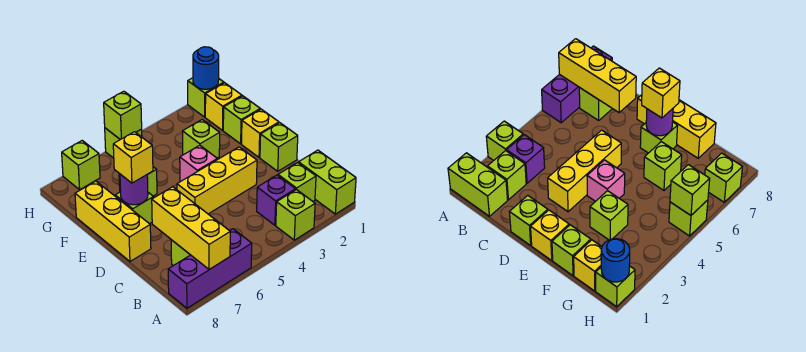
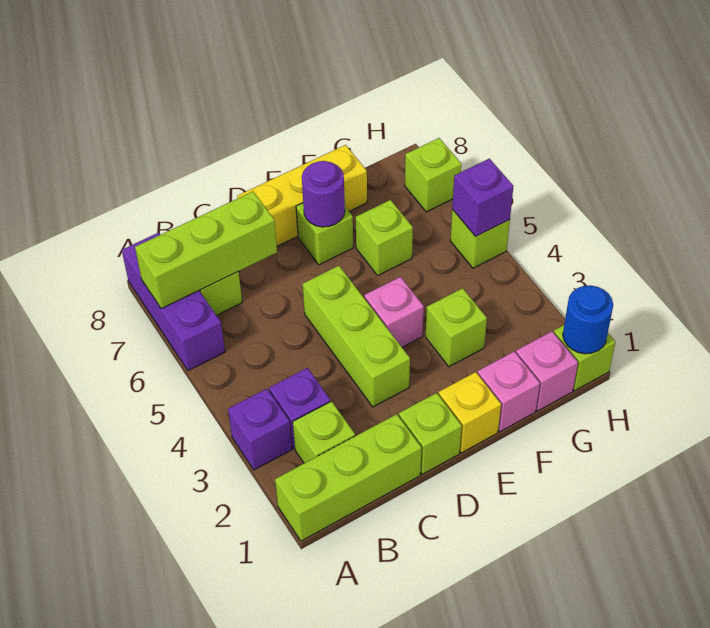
lime 1x2 brick [299,150,356,214] -> lime 1x3 brick [275,414,421,541]
lime 1x1 brick [276,189,315,240] -> purple 1x1 brick [228,389,292,470]
yellow 1x3 brick [152,187,230,270] -> lime 1x3 brick [135,192,277,309]
yellow 1x3 brick [177,147,257,214] -> lime 1x3 brick [303,266,410,407]
yellow 1x1 brick [113,132,153,183] -> none
lime 1x1 brick [223,96,260,144] -> pink 1x1 brick [477,352,540,432]
yellow 1x1 brick [205,83,242,130] -> pink 1x1 brick [516,332,578,411]
lime 1x1 brick [104,91,142,140] -> purple 1x1 brick [452,158,513,237]

